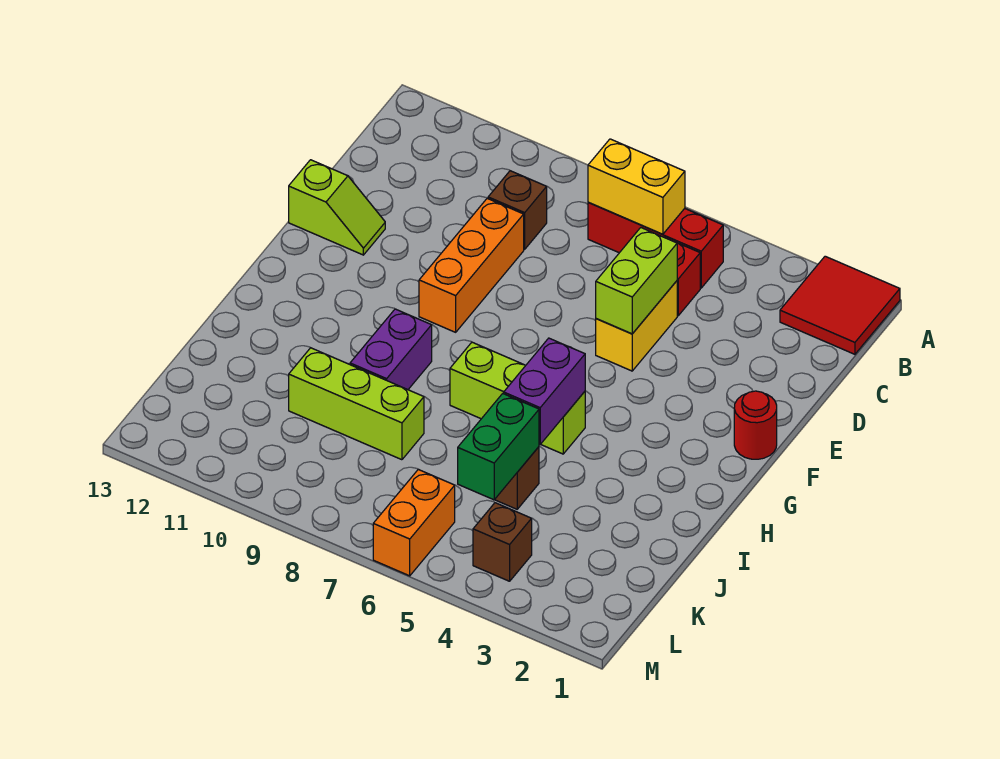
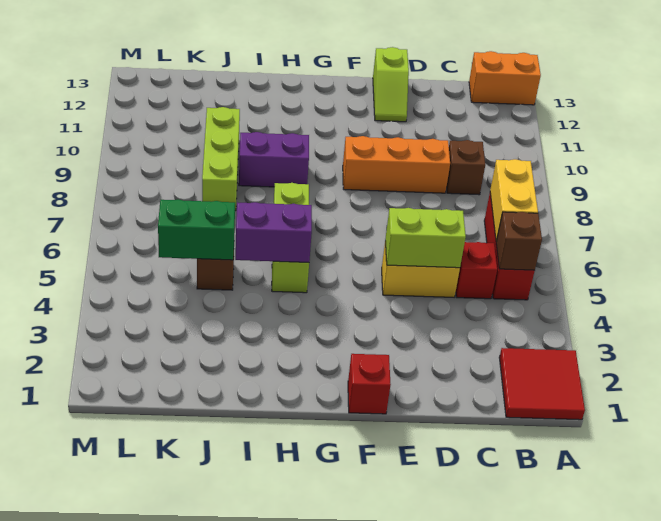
red 1x1 round brick [734,391,777,459] -> red 1x1 brick [348,354,391,414]
brown 1x1 brick [473,503,532,581] -> brown 1x1 brick moved to [496,212,542,270]
orange 1x2 brick [373,469,455,576] -> orange 1x2 brick moved to [469,51,541,105]

